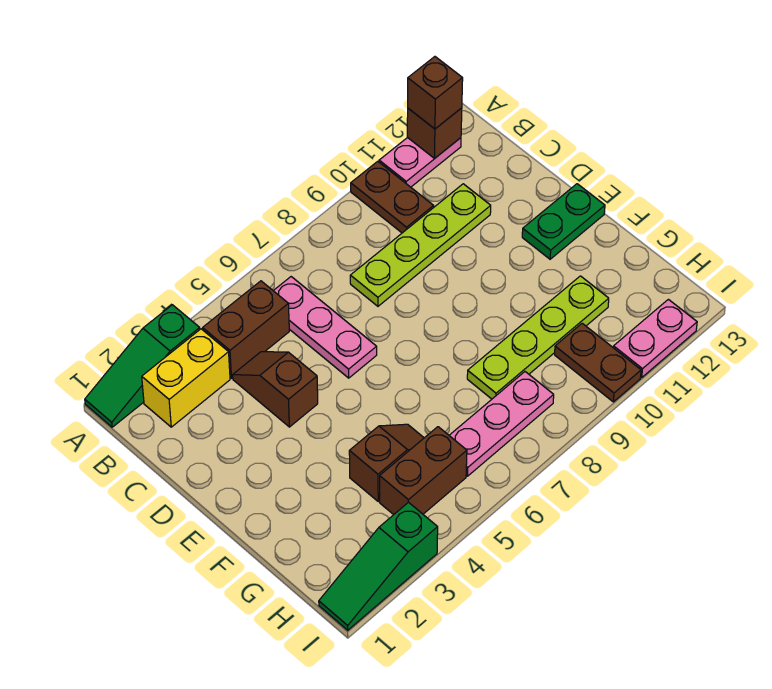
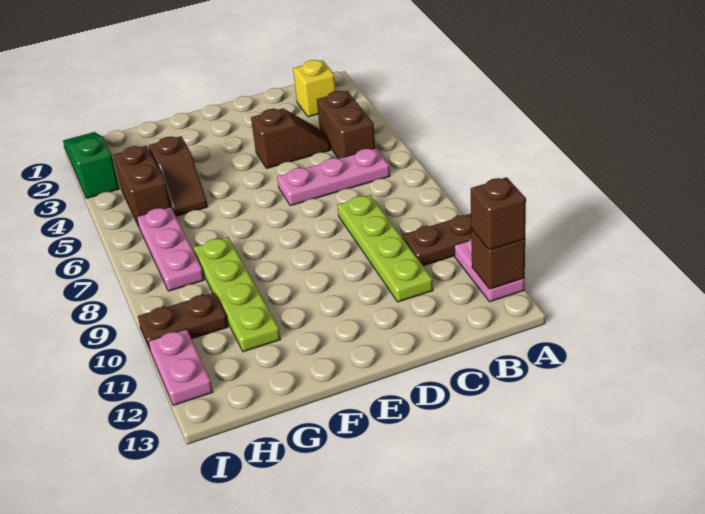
green 1x3 slope [85,305,200,427] -> none
yellow 1x2 brick [142,329,230,427] -> yellow 1x1 brick [293,60,336,117]
green 1x2 plate [522,184,605,259] -> none

